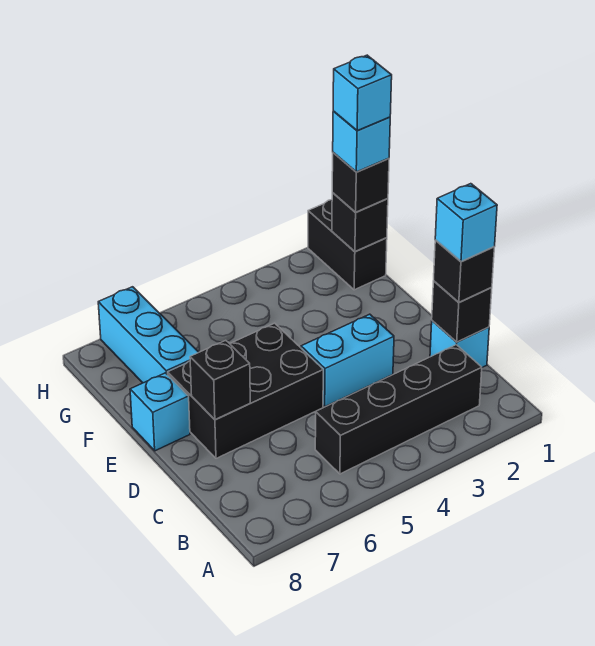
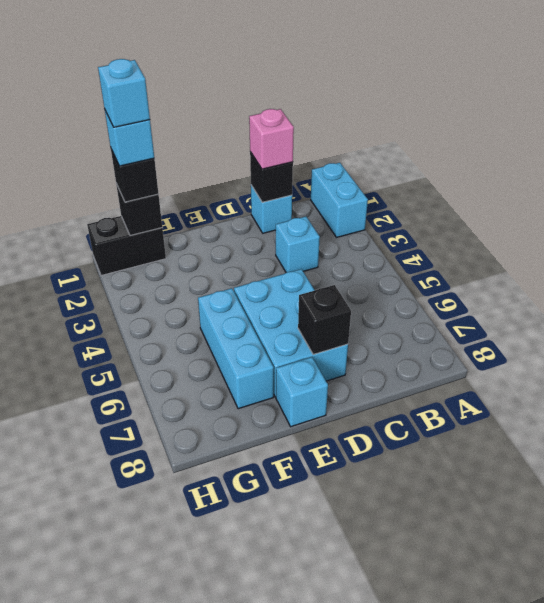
black 1x4 brick [315,345,482,474] -> none
black 1x1 brick [434,240,494,302] -> pink 1x1 brick [249,109,294,169]
cyan 1x1 brick [435,184,497,262] -> cyan 1x1 brick moved to [276,217,320,273]
cyan 1x2 brick [301,314,394,407] -> cyan 1x2 brick moved to [311,163,368,238]
black 2x3 brick [168,323,323,458] -> cyan 2x3 brick [234,269,348,397]
cyan 1x3 brick [98,287,199,383] -> cyan 1x3 brick turned to [198,288,274,409]

